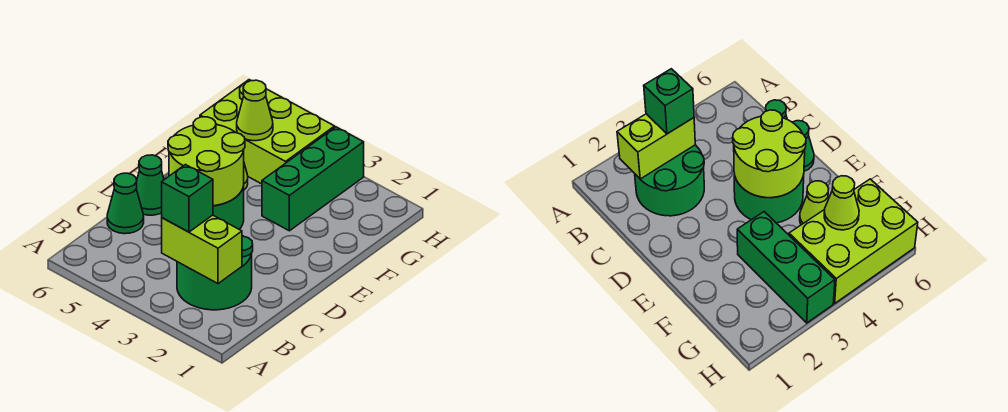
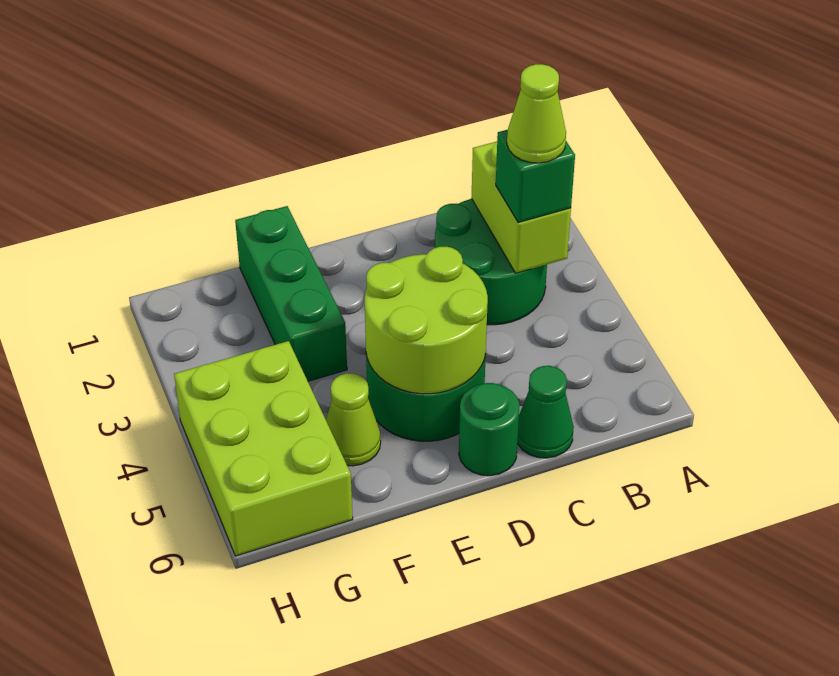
green 1x1 cone [137,155,164,215] -> green 1x1 round brick [459,383,520,476]
green 1x3 brick [262,127,364,231] -> green 1x3 brick turned to [235,206,347,381]
lime 1x1 cone [237,80,273,141] -> lime 1x1 cone moved to [507,64,566,163]

